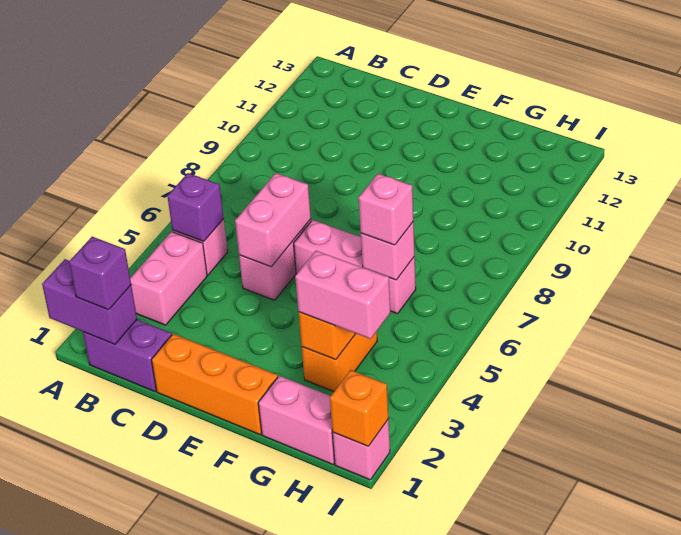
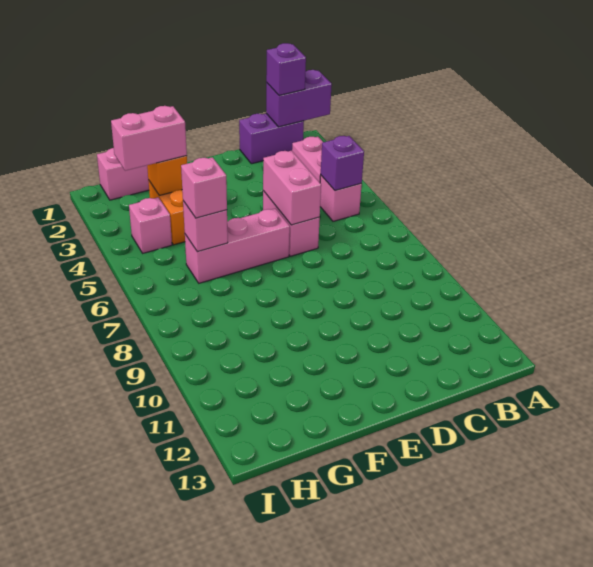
orange 1x3 brick [152,334,278,435] -> none
pink 1x1 brick [332,419,390,480] -> pink 1x1 brick moved to [129,197,172,253]
orange 1x1 brick [330,370,389,446] -> none

